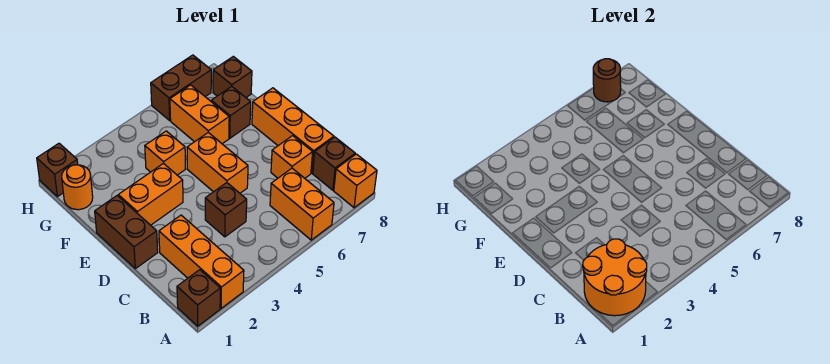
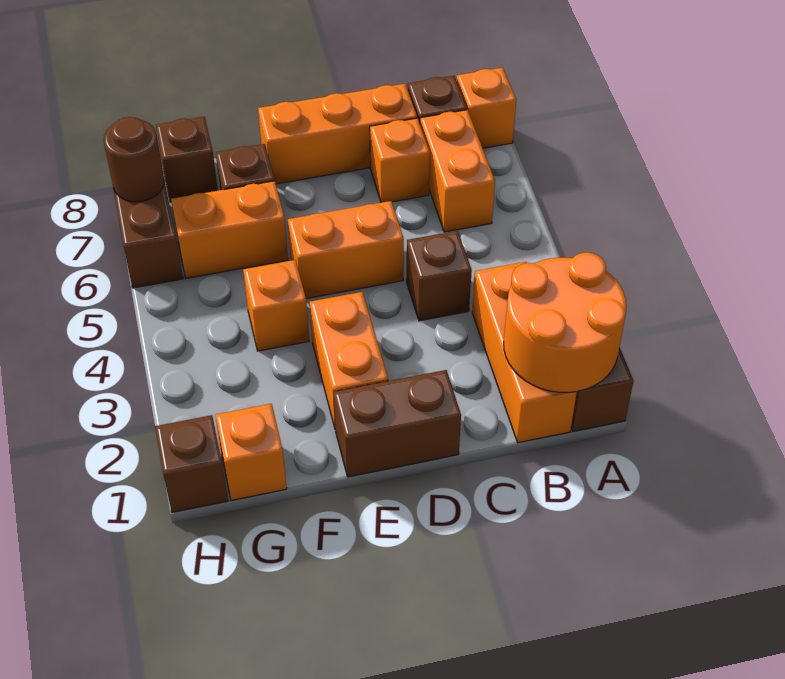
orange 1x3 brick [159,215,244,308] -> orange 1x3 brick turned to [472,262,577,443]
orange 1x2 brick [270,168,334,240] -> orange 1x2 brick turned to [420,110,495,232]
orange 1x1 round brick [62,165,93,210] -> orange 1x1 brick [215,404,287,500]

